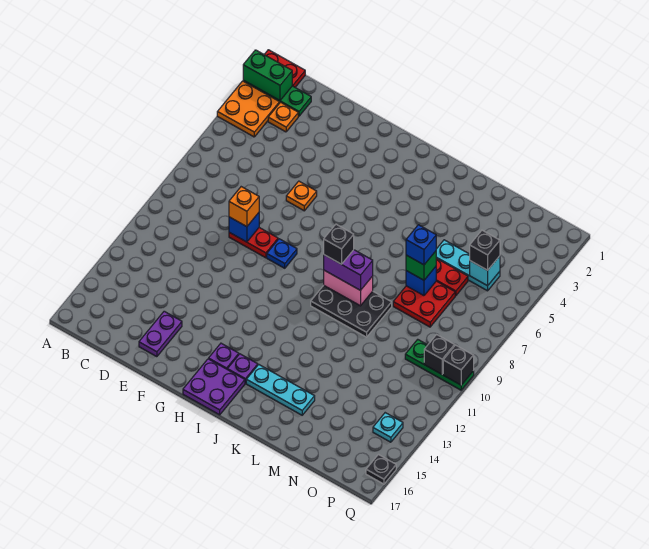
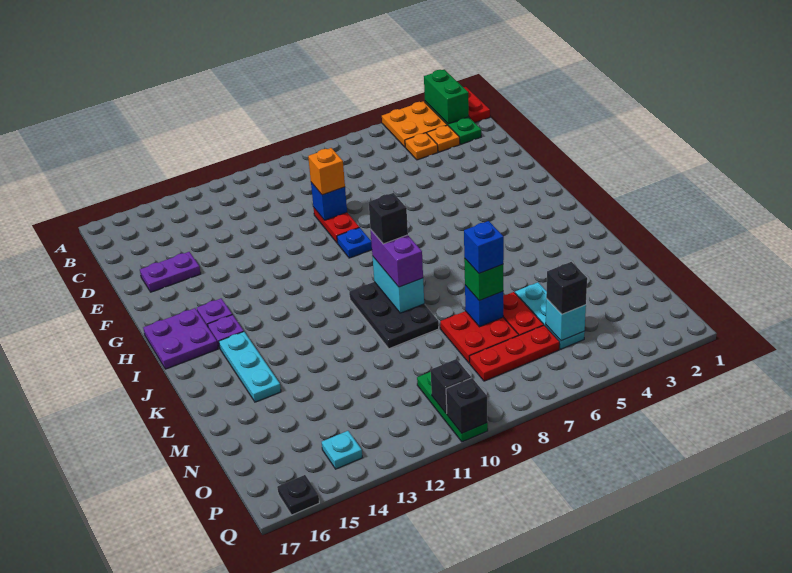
orange 1x1 plate [286,181,317,211] -> orange 1x1 plate moved to [405,133,438,160]
pink 1x2 brick [324,270,373,306] -> cyan 1x2 brick [372,256,424,313]
none -> red 1x3 plate [470,325,560,381]

